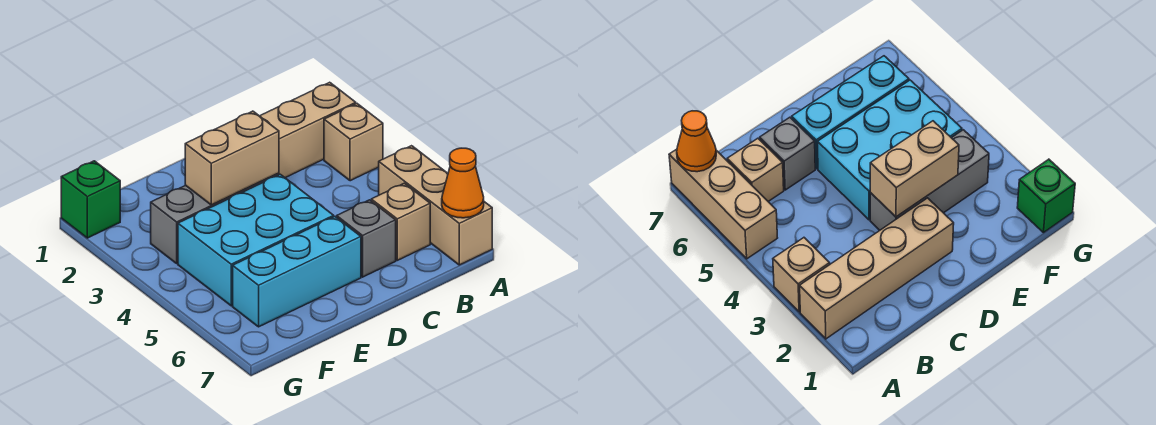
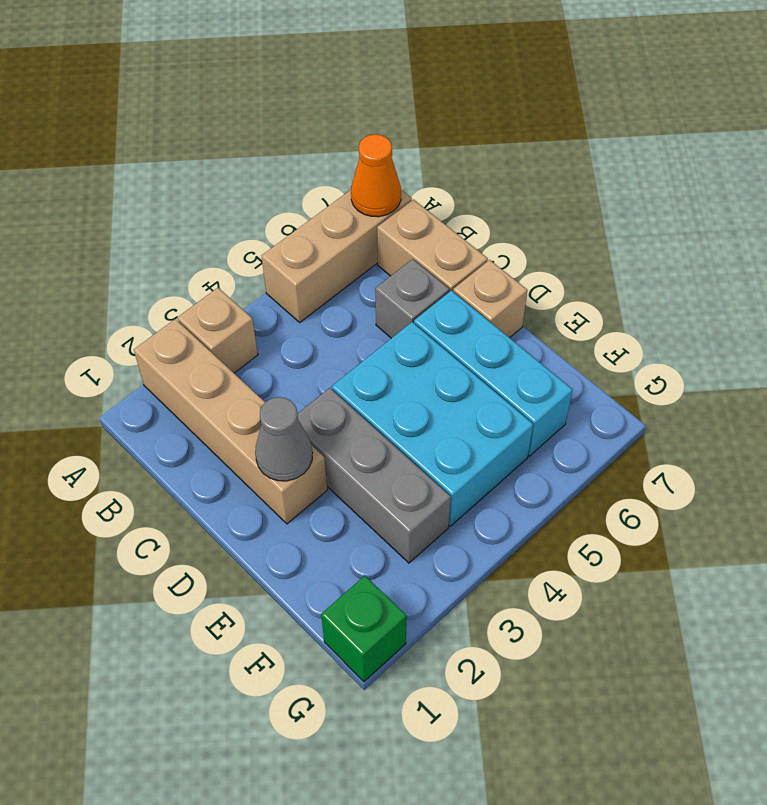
tan 1x1 brick [371,183,430,260] -> tan 1x1 brick moved to [453,260,527,338]
none -> grey 1x1 cone [255,397,313,481]
tan 1x2 brick [185,111,279,205] -> tan 1x2 brick moved to [377,200,488,292]

